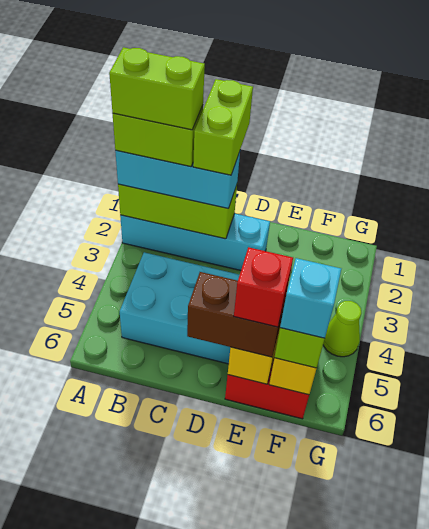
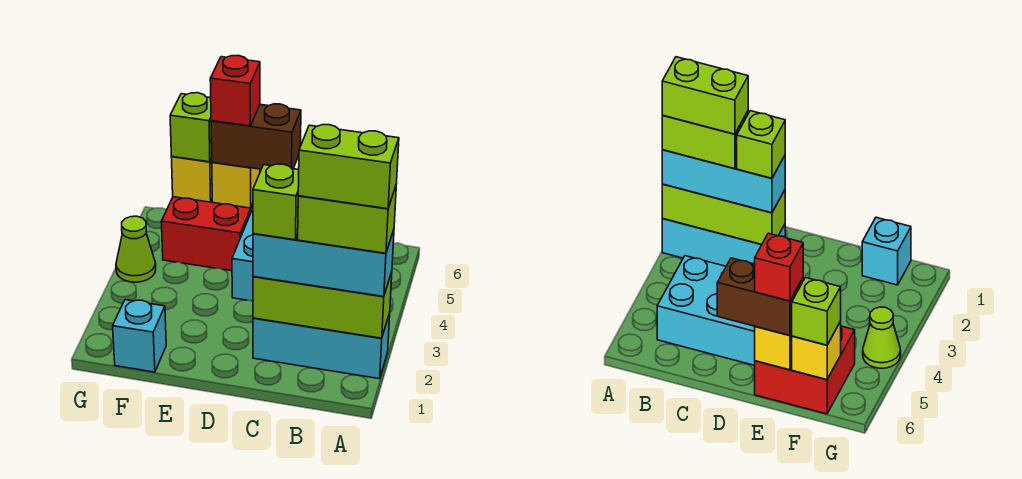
cyan 1x4 brick [120,214,270,270] -> cyan 1x3 brick [253,314,390,379]
lime 1x2 brick [193,79,253,175] -> lime 1x1 brick [253,164,299,240]
cyan 1x1 brick [280,258,341,338] -> cyan 1x1 brick moved to [113,300,166,372]

